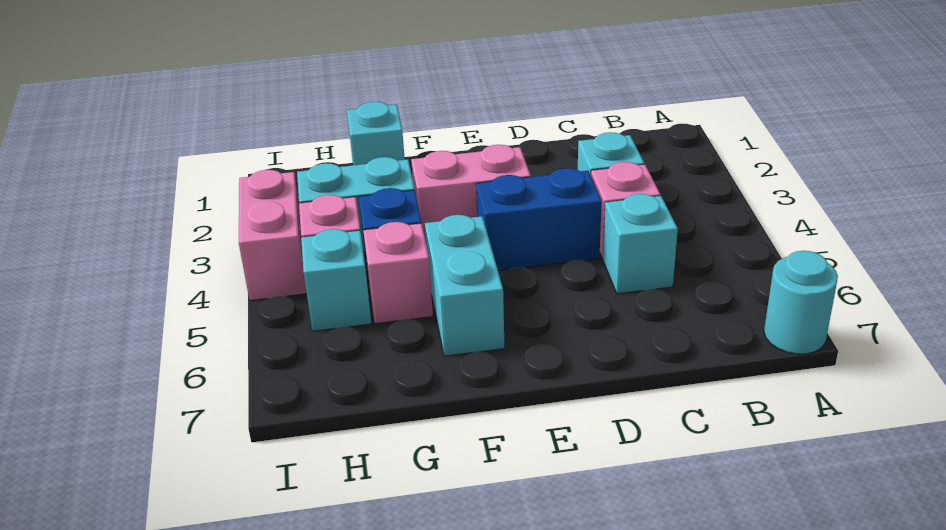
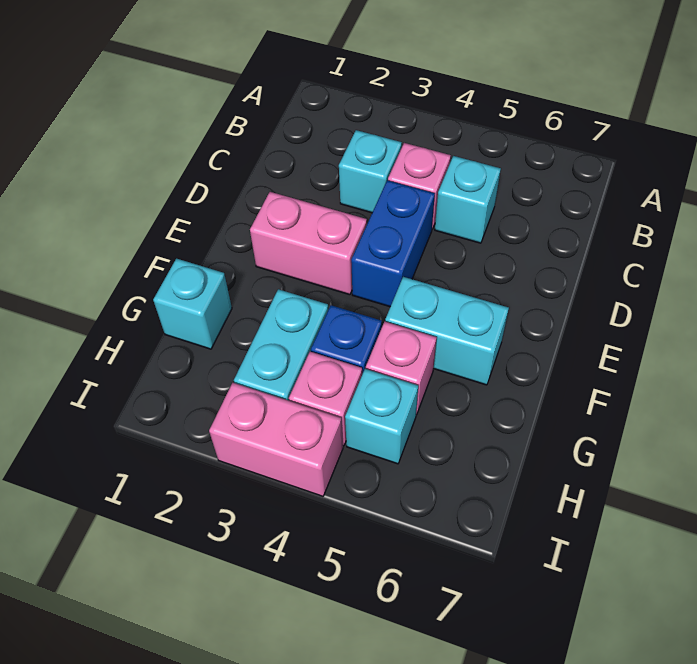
cyan 1x1 round brick [764,251,838,354] -> none
pink 1x2 brick [411,145,531,241] -> pink 1x2 brick turned to [250,192,367,295]

